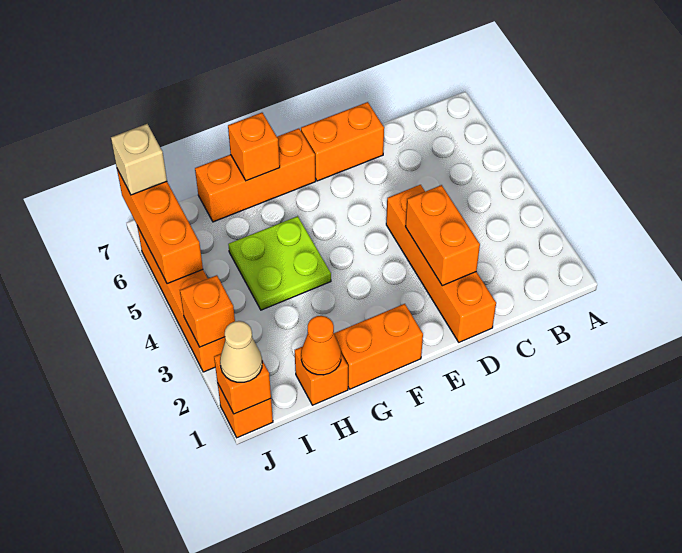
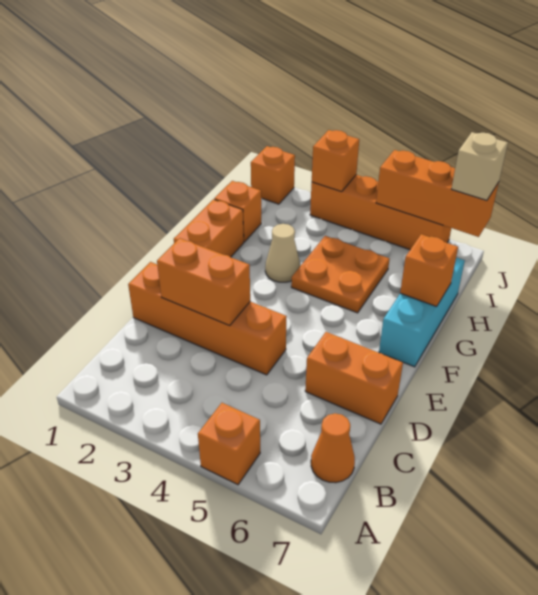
orange 1x2 brick [301,102,384,181] -> orange 1x2 brick turned to [305,332,403,424]
orange 1x3 brick [195,128,316,222] -> cyan 1x3 brick [379,257,465,367]
lime 2x2 plate [228,216,331,310] -> orange 2x2 plate [291,236,390,313]
orange 1x1 cone [301,316,341,375] -> orange 1x1 cone moved to [311,413,355,483]
orange 1x1 brick [214,354,271,414] -> orange 1x1 brick moved to [198,403,260,485]
tan 1x1 cone [220,321,262,382] -> tan 1x1 cone moved to [265,224,300,282]

